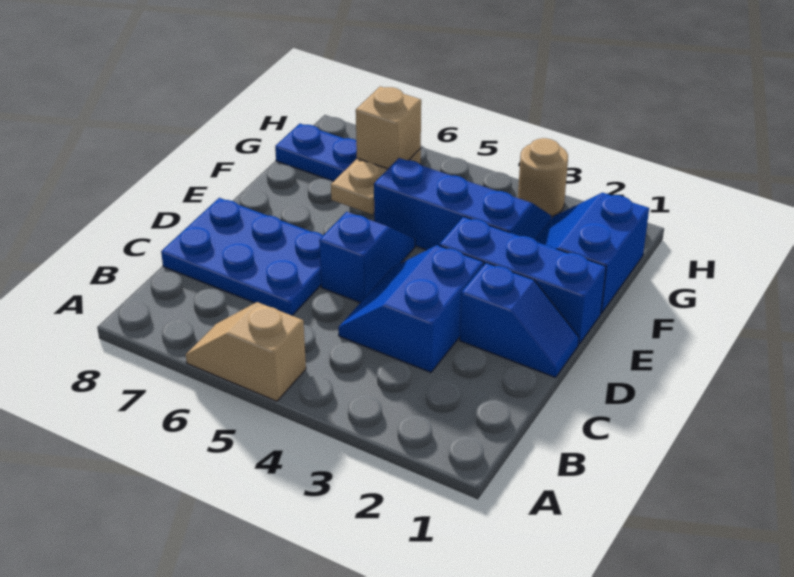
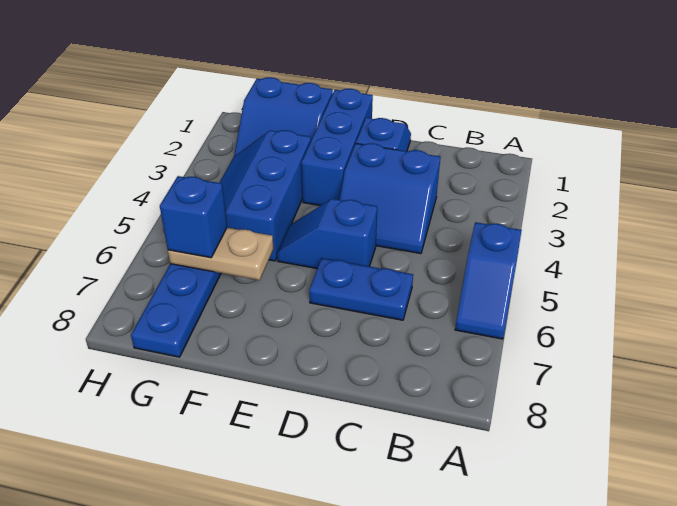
tan 1x2 slope [186,302,306,401] -> blue 1x2 slope [455,222,522,339]
blue 2x3 plate [161,198,323,315] -> blue 1x2 plate [309,258,413,320]
tan 1x1 brick [356,86,421,169] -> blue 1x1 brick [160,176,227,258]
tan 1x1 round brick [518,138,568,216] -> none

